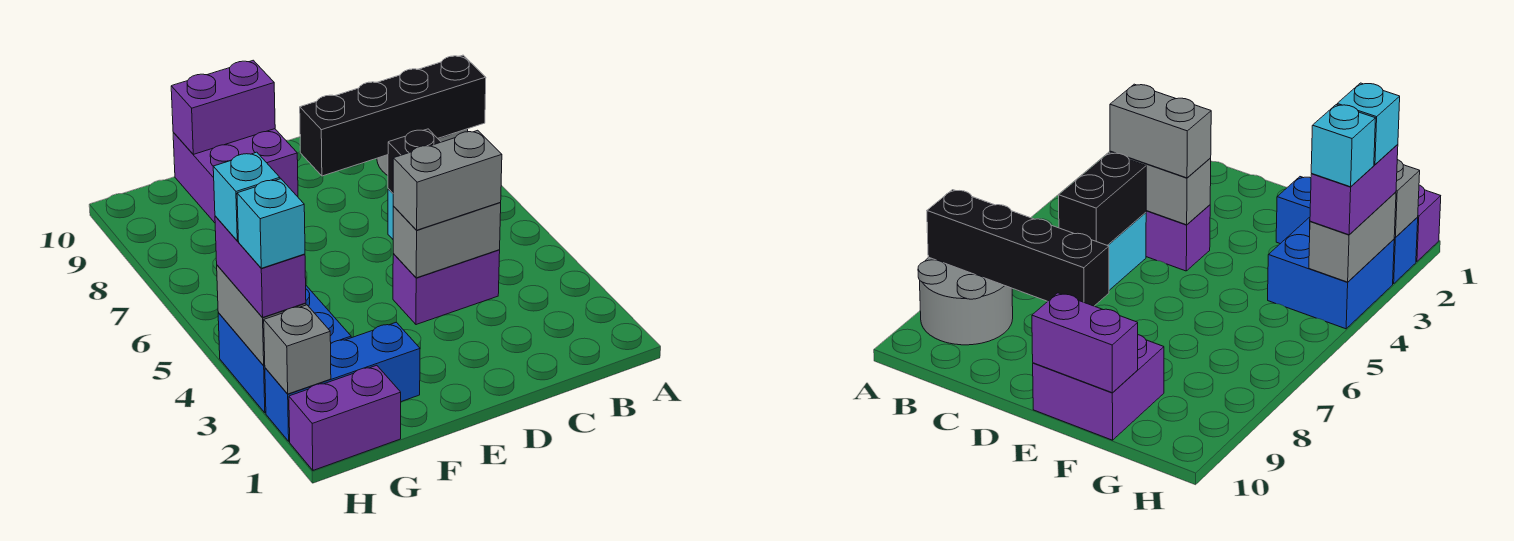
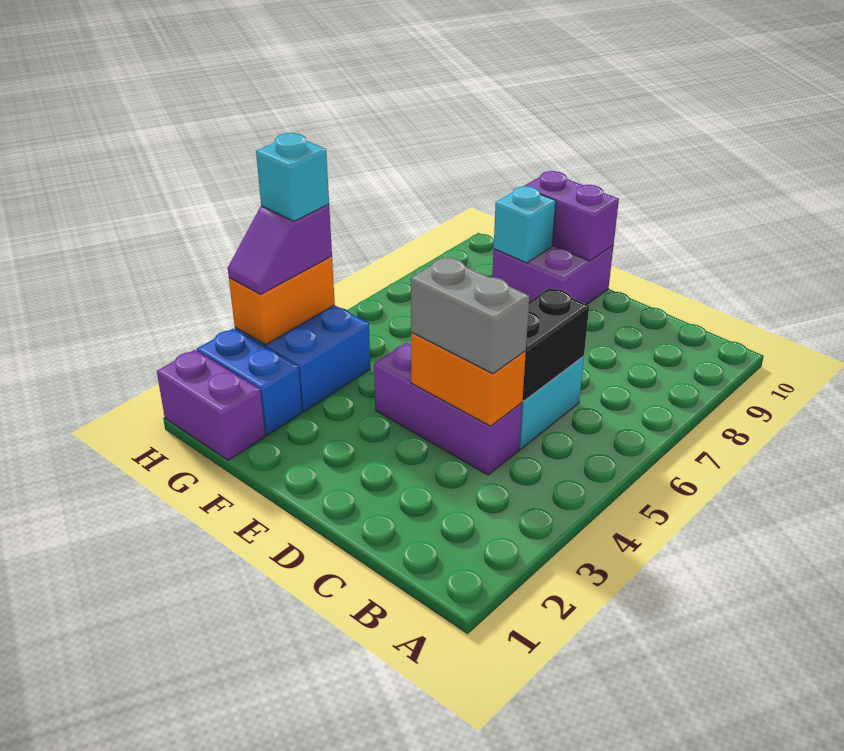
grey 2x2 round brick [918,257,1013,345] -> none
black 1x4 brick [300,55,486,176] -> none
purple 1x2 brick [393,250,500,325] -> purple 1x3 brick [374,343,522,475]
grey 1x2 brick [393,202,501,278] -> orange 1x2 brick [411,332,526,426]
blue 1x3 brick [265,322,420,441] -> blue 1x2 brick [197,329,302,435]
grey 1x1 brick [264,305,331,394] -> none
grey 1x2 brick [217,265,306,366] -> orange 1x2 brick [229,256,335,344]
purple 1x2 brick [215,216,306,318] -> purple 1x2 slope [228,204,332,294]
cyan 1x1 brick [237,179,305,268] -> cyan 1x1 brick moved to [494,186,556,263]

